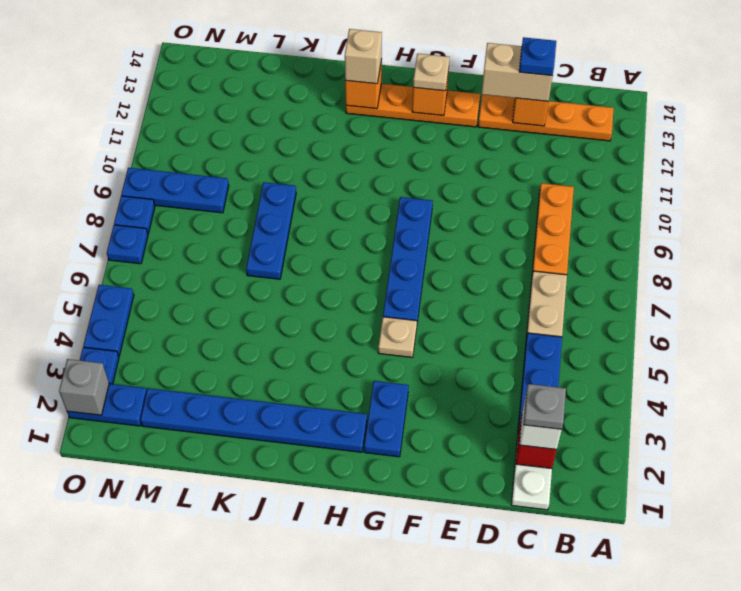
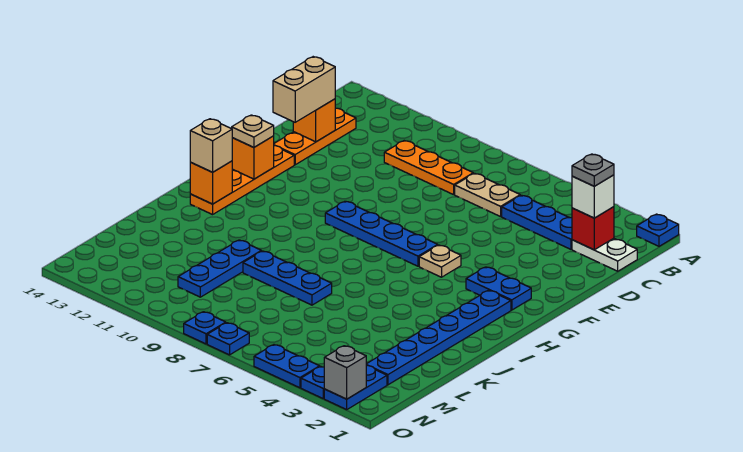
orange 1x4 plate [478,95,614,141] -> orange 1x3 plate [274,108,356,165]
blue 1x1 plate [519,37,556,76] -> blue 1x1 plate moved to [637,214,679,246]
blue 1x3 plate [121,168,229,213] -> blue 1x3 plate moved to [178,240,261,297]

